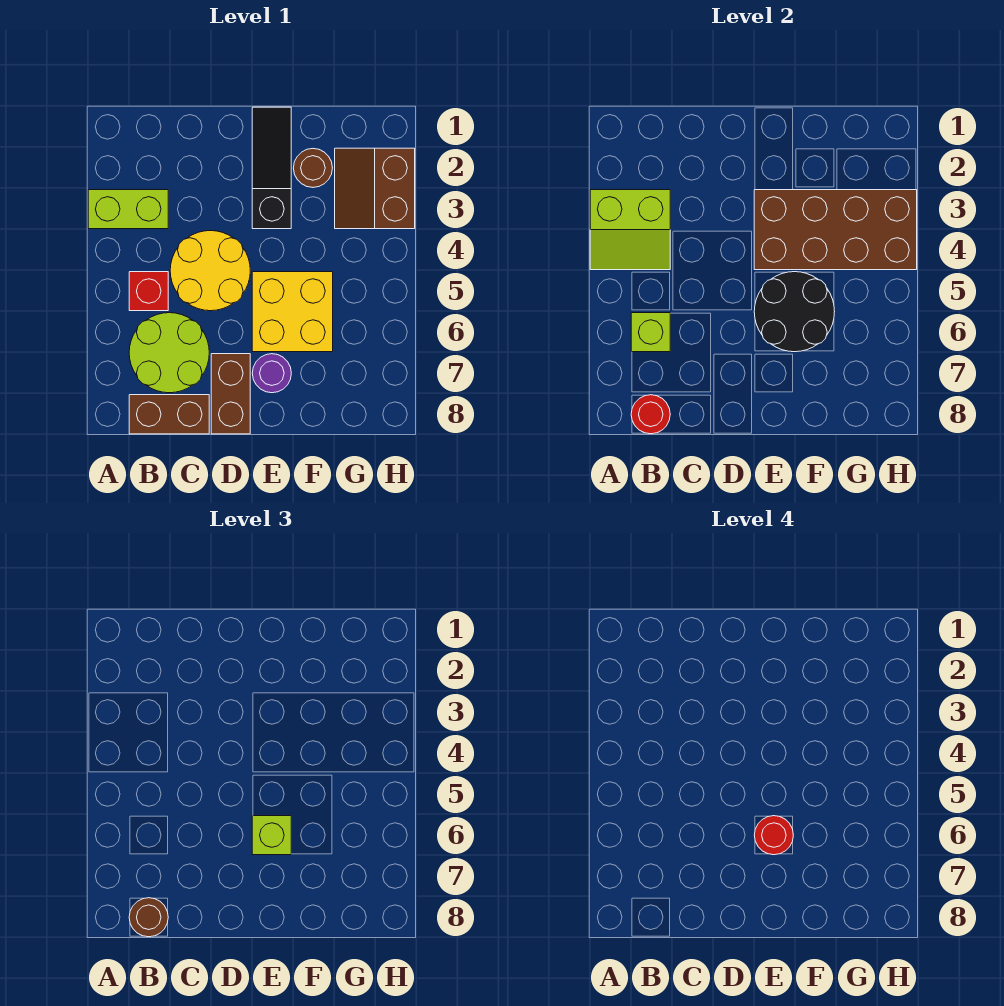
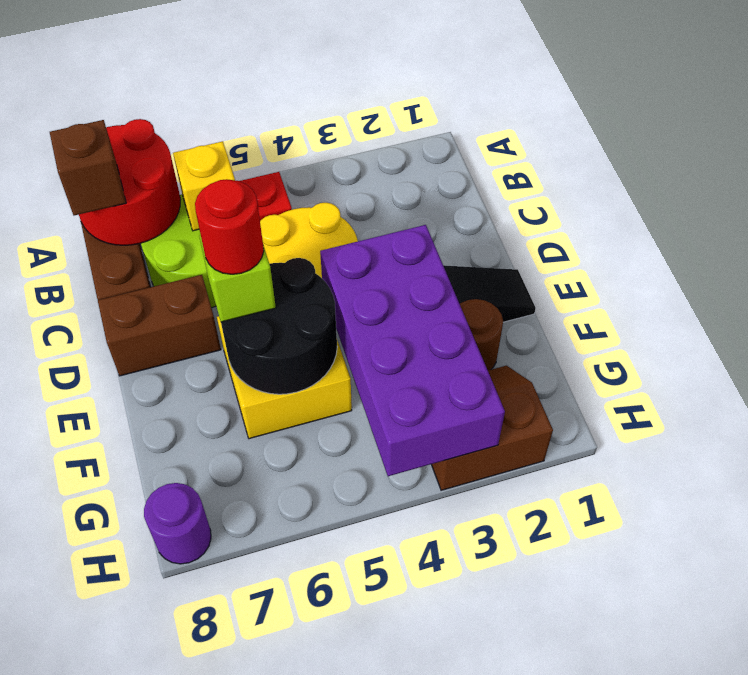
lime 1x2 brick [88,190,168,229] -> none
lime 2x2 slope [590,190,670,270] -> none
lime 1x1 brick [631,313,670,352] -> yellow 1x1 brick [173,141,235,231]
red 1x1 round brick [631,395,670,434] -> red 2x2 round brick [79,119,181,245]
brown 1x1 round brick [129,898,168,937] -> brown 1x1 brick [50,120,126,215]
brown 2x4 brick [754,190,917,270] -> purple 2x4 brick [320,225,505,476]
purple 1x1 round brick [252,354,291,393] -> purple 1x1 round brick moved to [144,483,211,564]

